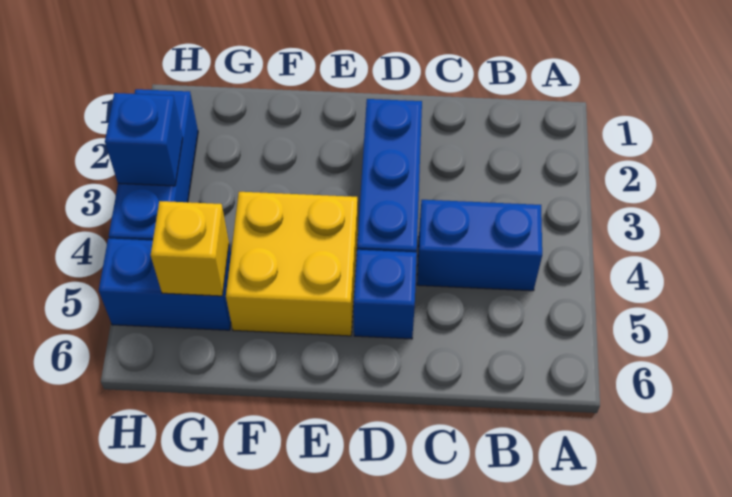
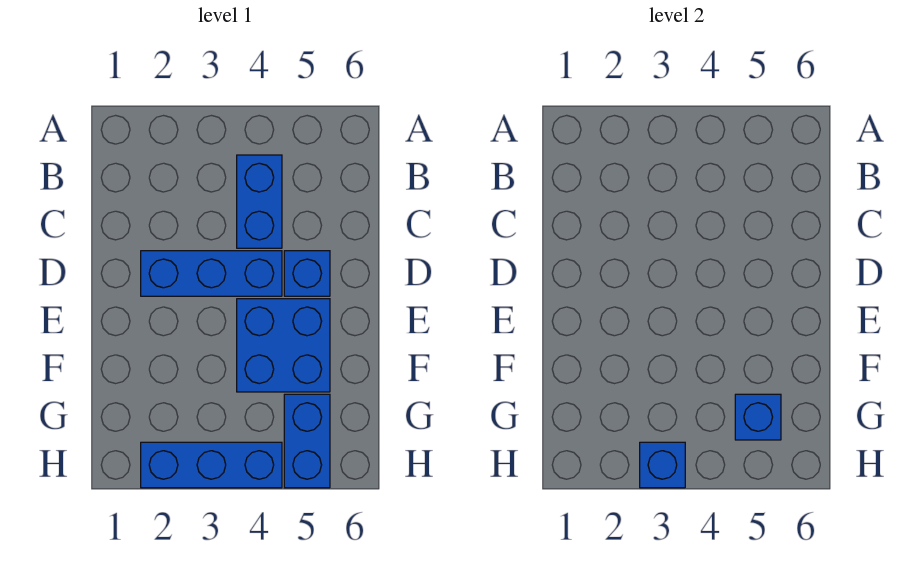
yellow 2x2 brick [226,192,358,336] -> blue 2x2 brick [237,299,330,392]
yellow 1x1 brick [151,201,229,296] -> blue 1x1 brick [735,394,781,440]

